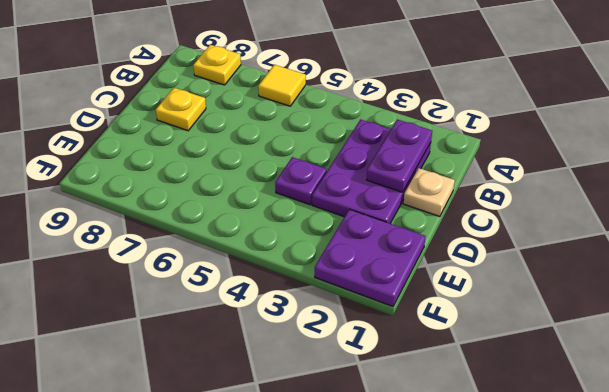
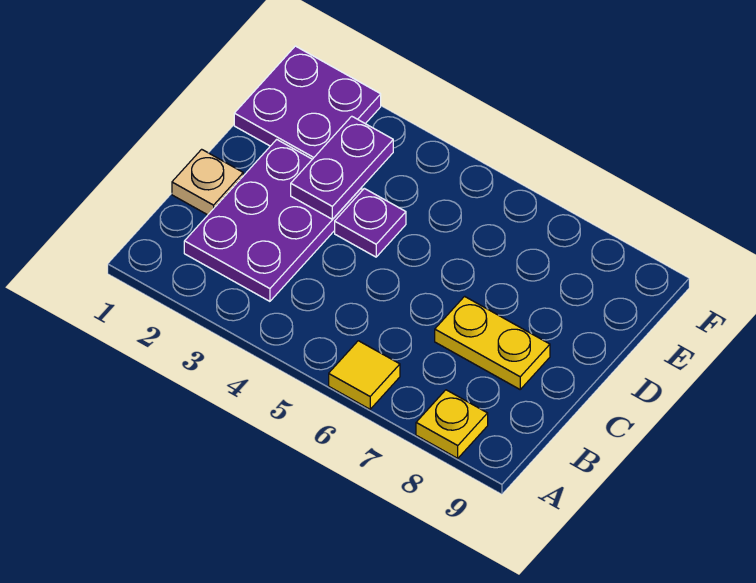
purple 1x2 plate [366,120,432,192] -> purple 1x2 plate moved to [291,116,393,219]
yellow 1x1 plate [156,88,206,131] -> yellow 1x2 plate [435,296,550,389]

